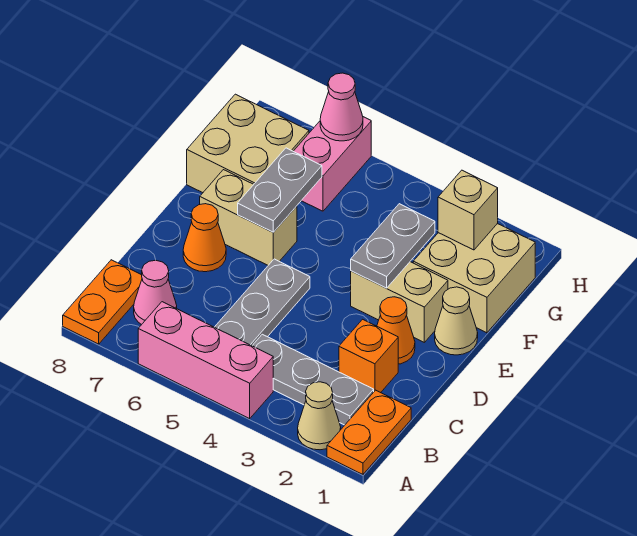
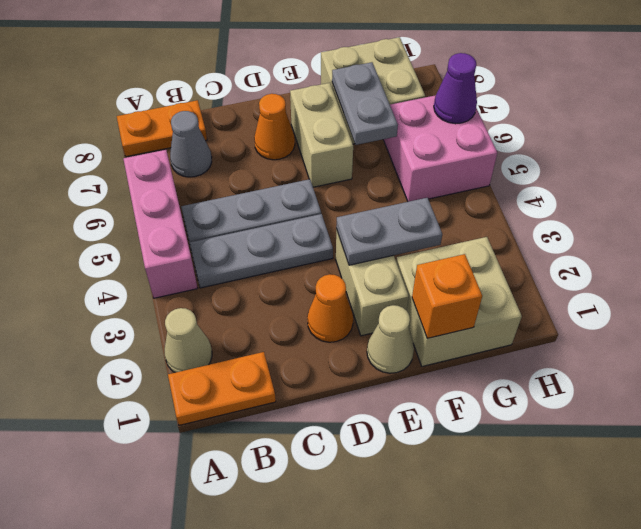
grey 1x3 plate [252,334,374,425] -> grey 1x3 plate turned to [190,214,333,288]
pink 1x1 cone [134,260,177,325] -> grey 1x1 cone [170,111,212,177]
orange 1x1 brick [339,319,398,393] -> orange 1x1 brick moved to [412,254,482,338]
grey 1x2 plate [238,148,322,232] -> grey 1x2 plate turned to [332,62,398,145]
tan 1x1 brick [438,170,498,250] -> none
pink 1x2 brick [293,117,371,211] -> pink 2x2 brick [383,95,497,202]
pink 1x1 cone [320,73,363,141] -> purple 1x1 cone [434,53,477,124]

